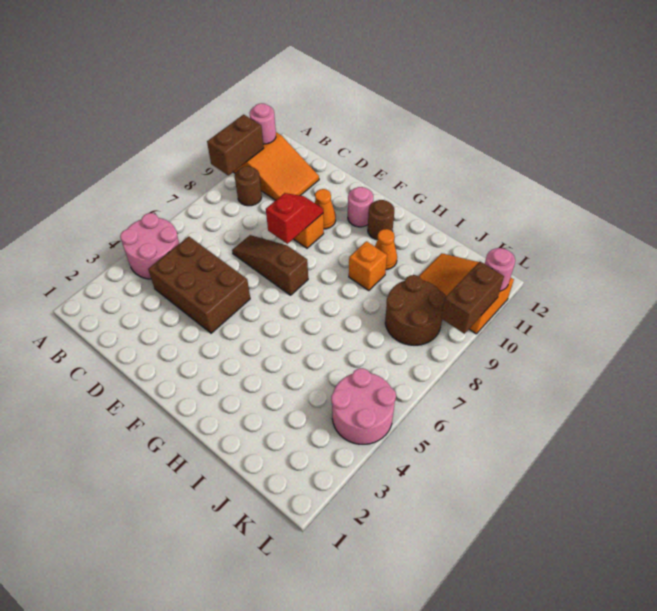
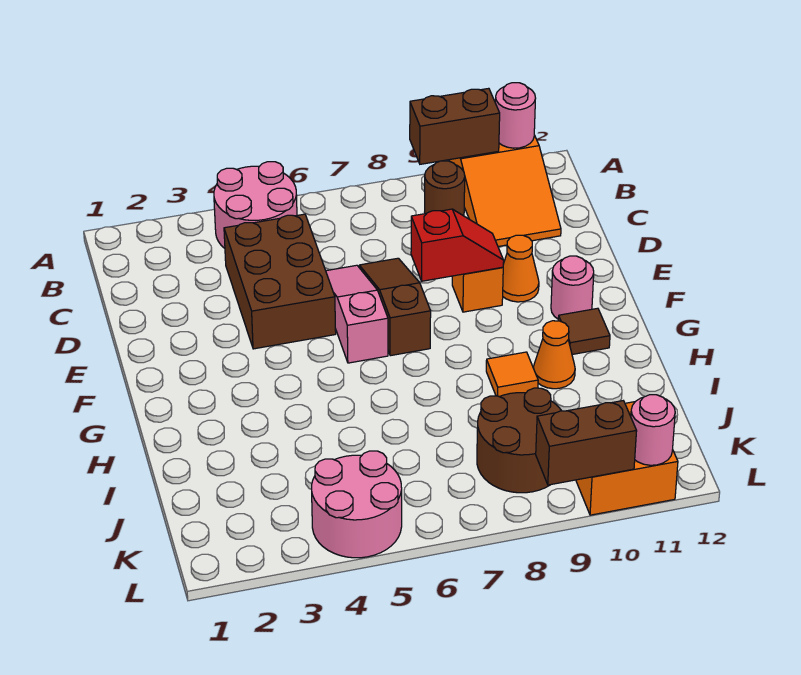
none -> pink 1x3 slope [326,265,388,363]
brown 1x1 round brick [368,200,394,240] -> brown 1x1 tile [558,308,610,354]
orange 1x1 brick [349,241,387,291] -> orange 1x1 tile [486,352,538,397]

